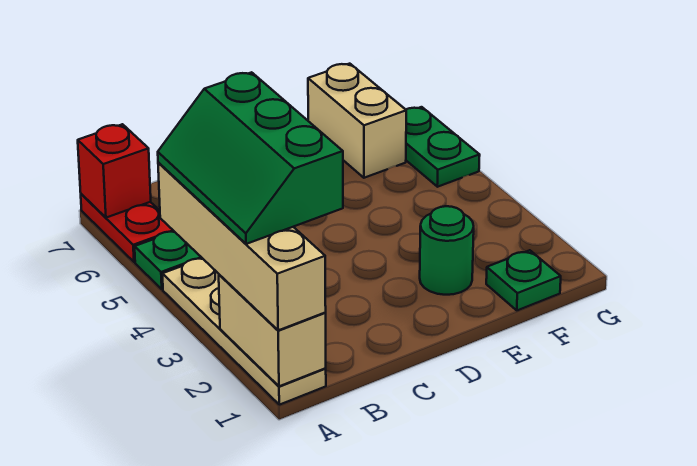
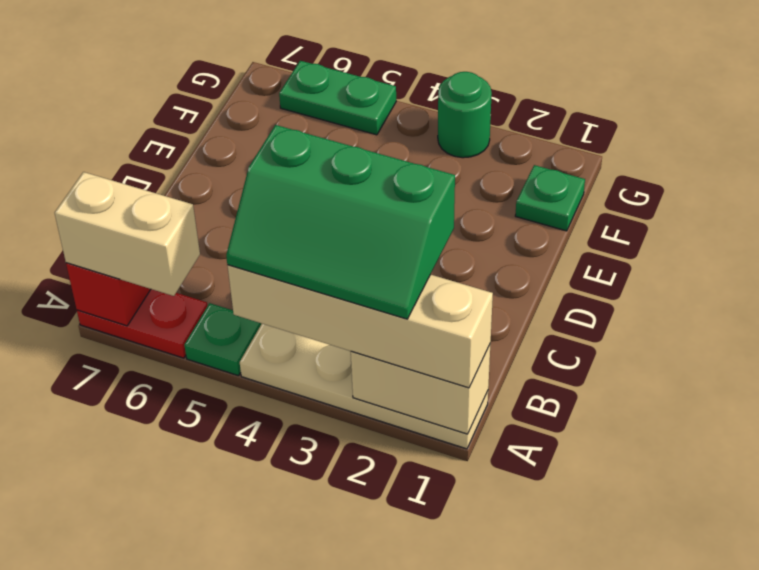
green 1x1 round brick [420,206,474,295] -> green 1x1 round brick moved to [438,72,492,158]
tan 1x2 brick [308,64,406,178] -> tan 1x2 brick moved to [55,172,200,296]

